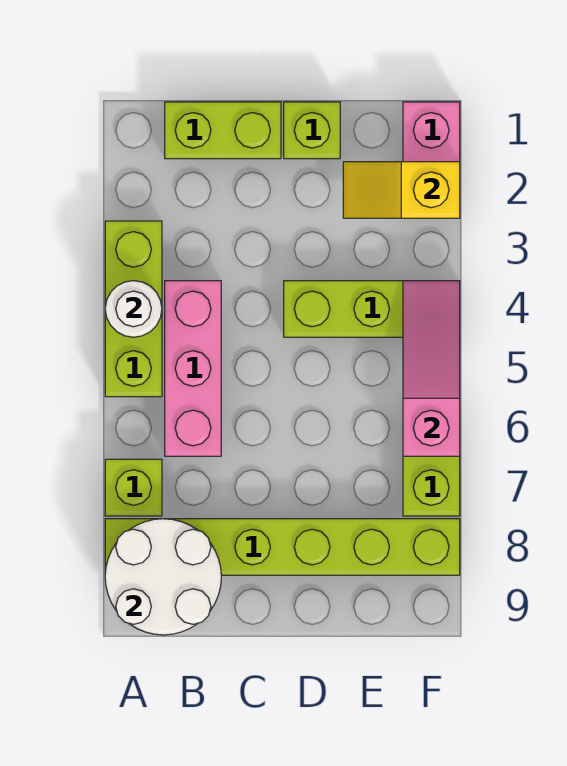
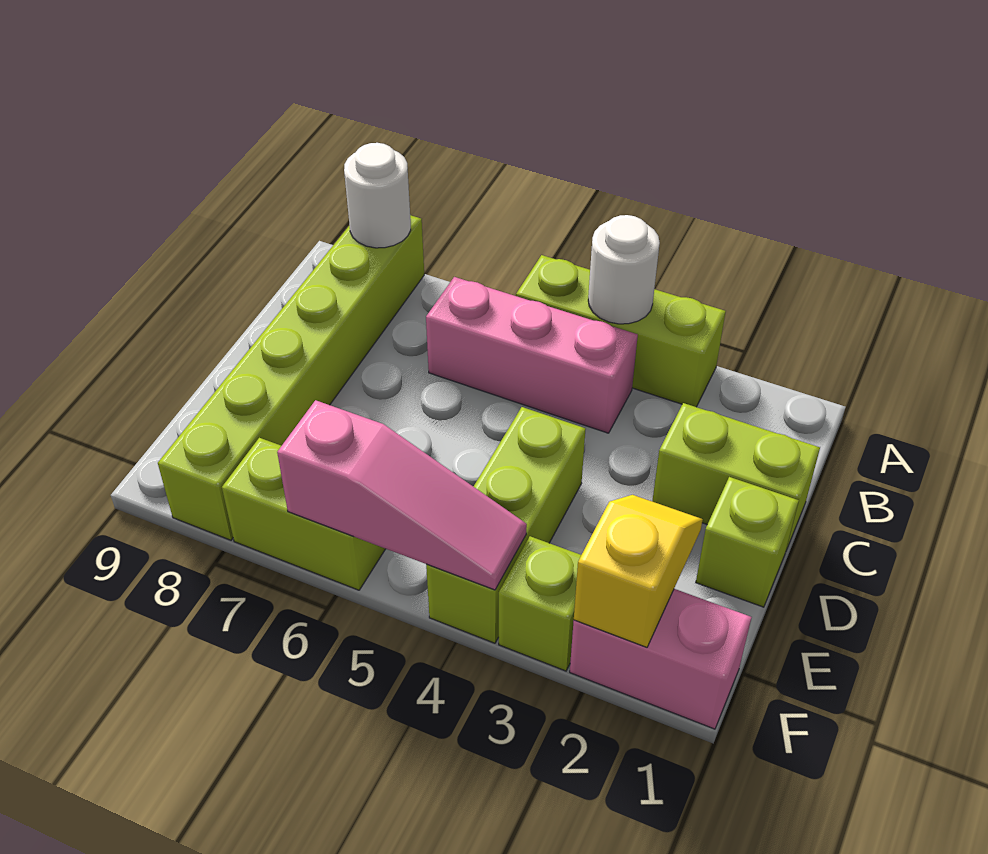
lime 1x1 brick [105,459,162,516] -> lime 1x1 brick moved to [499,536,581,671]
white 2x2 round brick [105,519,221,635] -> white 1x1 round brick [344,143,411,248]
lime 1x2 brick [165,102,281,159] -> lime 1x2 brick turned to [652,403,820,550]

